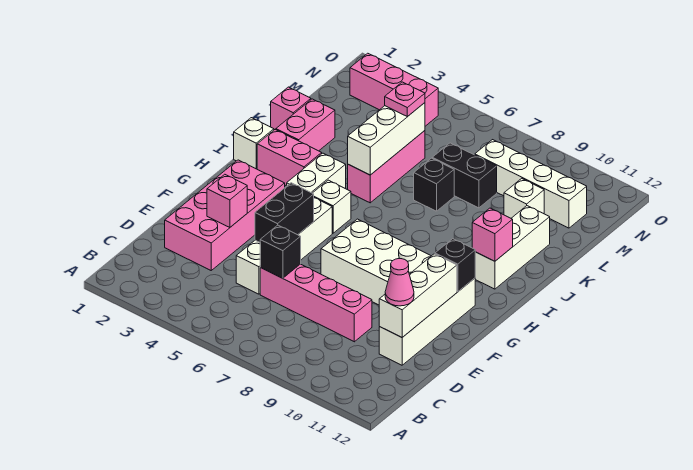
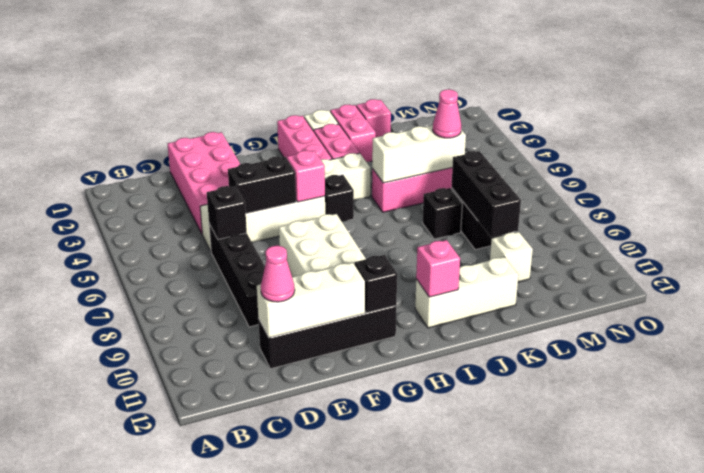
pink 2x4 brick [165,160,285,270] -> pink 2x4 brick turned to [168,132,240,234]
pink 1x4 brick [260,264,372,342] -> black 1x4 brick [209,224,265,327]
white 1x4 brick [379,278,475,365] -> black 1x4 brick [258,306,396,369]
pink 1x1 brick [207,174,247,227] -> pink 1x1 brick moved to [287,150,325,202]
white 1x1 brick [313,180,351,233] -> black 1x1 brick [325,175,354,221]
pink 1x2 brick [276,99,335,151] -> pink 1x2 brick turned to [330,105,376,162]
pink 1x1 plate [385,82,425,117] -> pink 1x1 cone [433,89,461,138]
none -> black 1x3 brick [452,151,521,237]
white 1x4 brick [475,140,587,228] -> none
pink 1x3 brick [350,53,438,126] -> pink 1x3 brick moved to [277,115,332,160]

